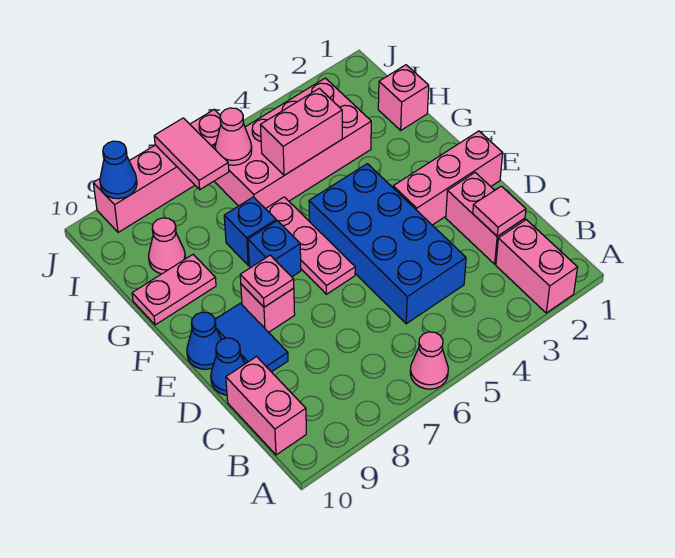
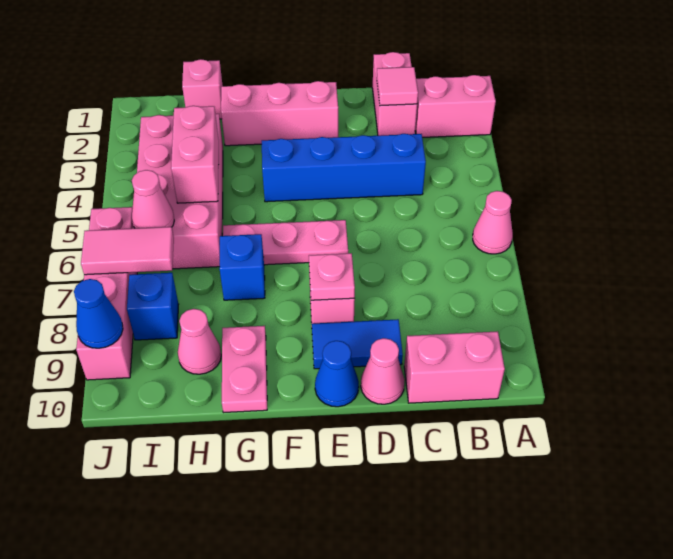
pink 1x2 brick [446,173,525,264] -> pink 1x2 brick turned to [372,52,417,136]
blue 2x4 brick [309,164,466,324] -> blue 1x4 brick [262,134,426,202]
blue 1x1 cone [211,338,245,395] -> pink 1x1 cone [361,338,405,404]
pink 1x3 brick [393,131,503,225] -> pink 1x3 brick turned to [221,81,338,146]
blue 1x1 brick [248,221,301,277] -> blue 1x1 brick moved to [127,273,179,340]

